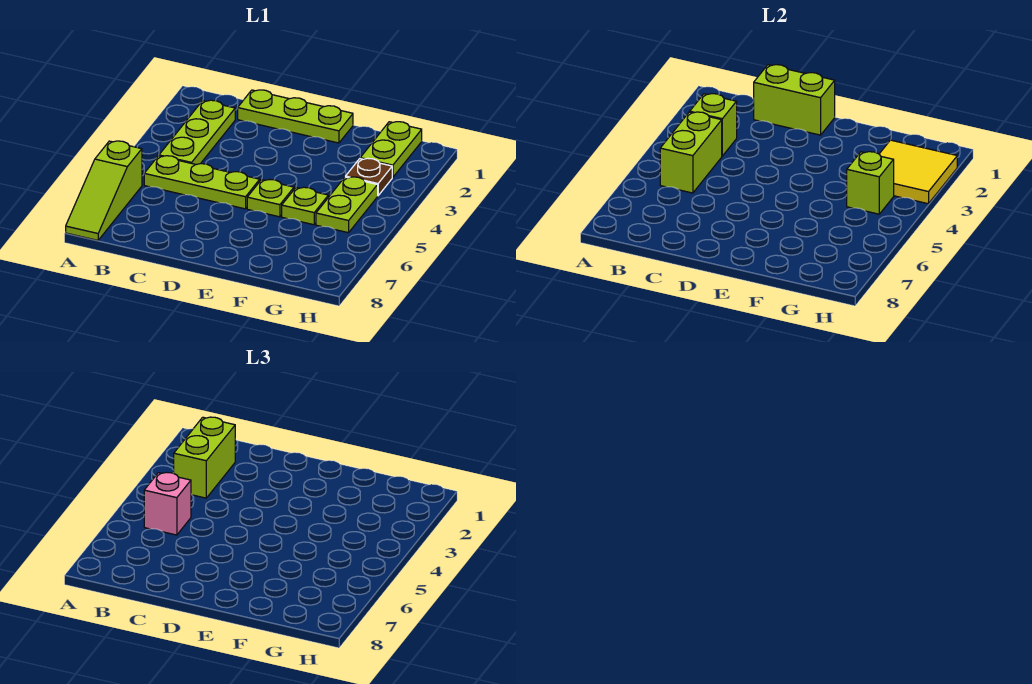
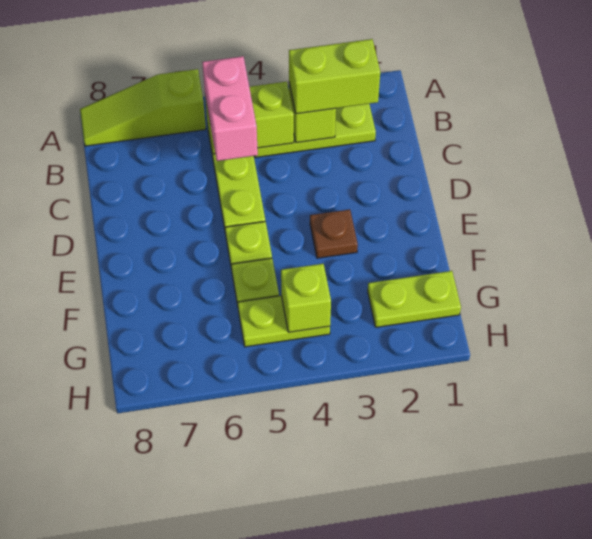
pink 1x1 brick [144,472,191,535] -> pink 1x2 brick [202,56,258,161]
lime 1x3 plate [238,90,353,143] -> none
lime 1x2 brick [754,65,835,135] -> none
yellow 2x2 tile [879,140,957,204] -> none
brown 1x1 plate [346,158,392,195] -> brown 1x1 plate moved to [310,209,358,258]

